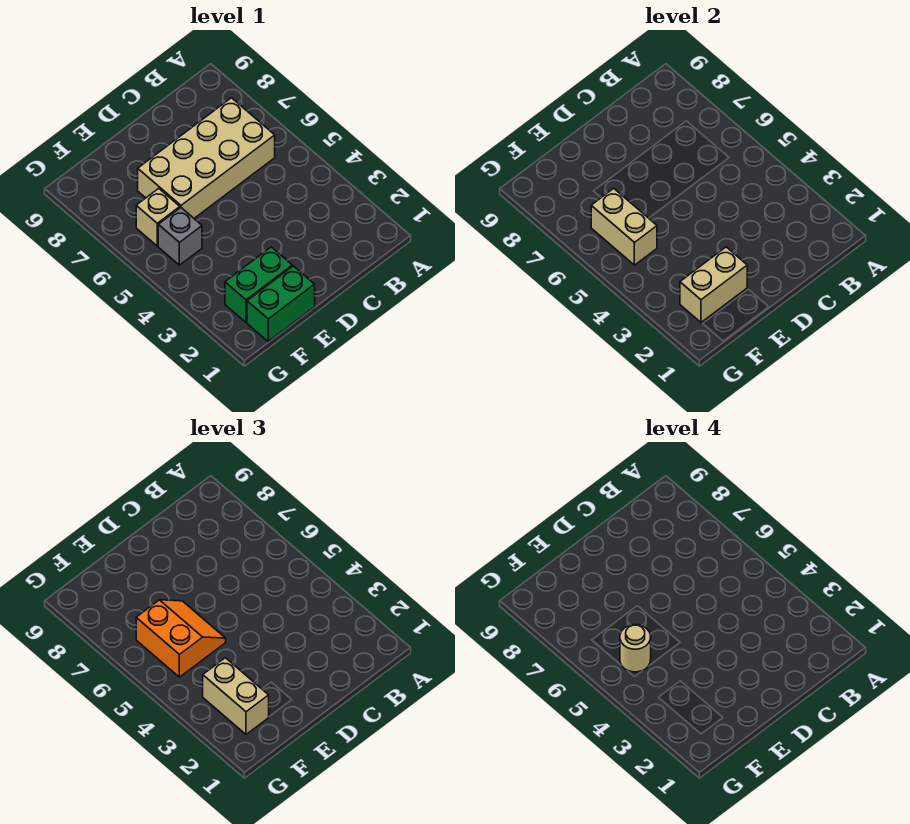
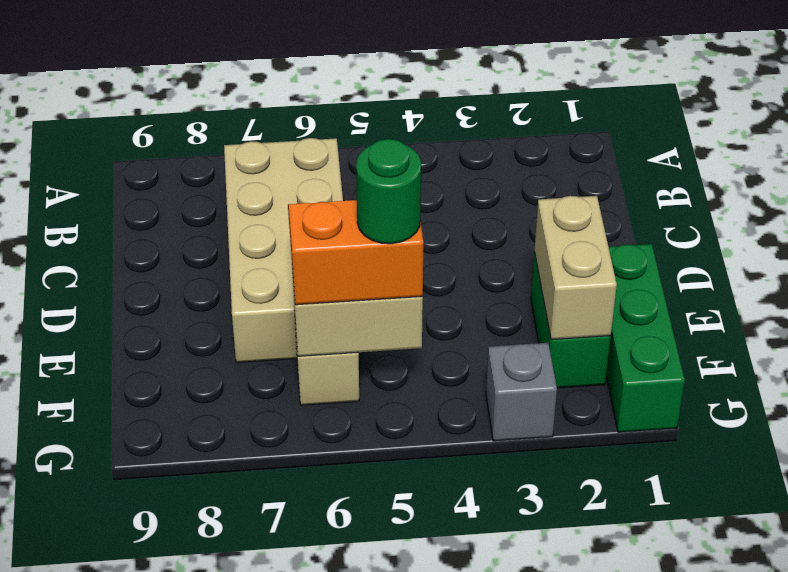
green 1x2 brick [247,266,315,341] -> green 1x3 brick [606,244,685,432]
tan 1x2 brick [203,658,269,734] -> none
grey 1x1 brick [158,208,202,265] -> grey 1x1 brick moved to [486,343,557,441]
tan 1x1 round brick [620,625,651,672] -> green 1x1 round brick [356,139,421,244]

